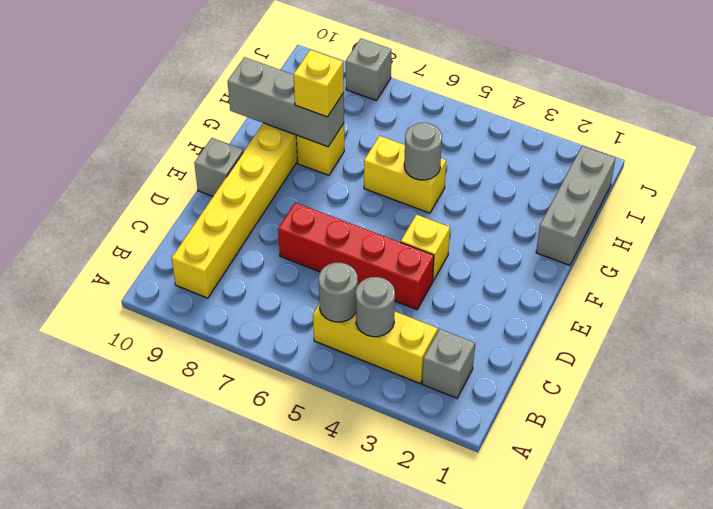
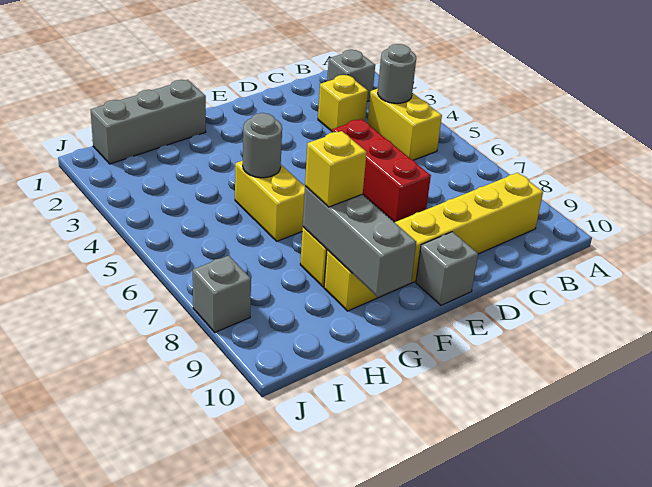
yellow 1x3 brick [313,304,438,383] -> yellow 1x2 brick [368,89,442,160]
grey 1x1 round brick [319,263,358,322] -> none
red 1x4 brick [278,203,434,310] -> red 1x3 brick [332,119,431,222]
yellow 1x1 brick [401,214,450,281] -> yellow 1x1 brick moved to [318,75,368,131]

